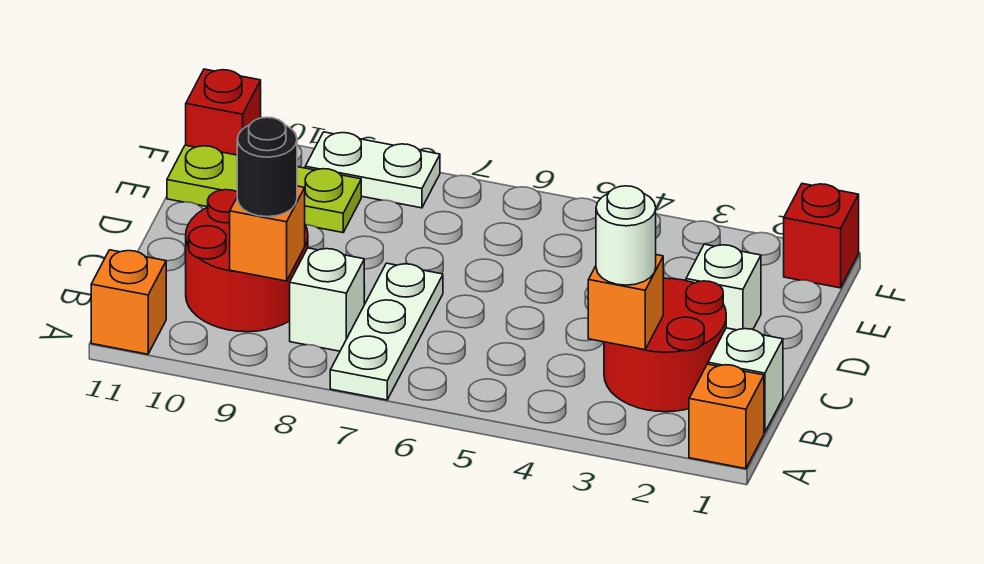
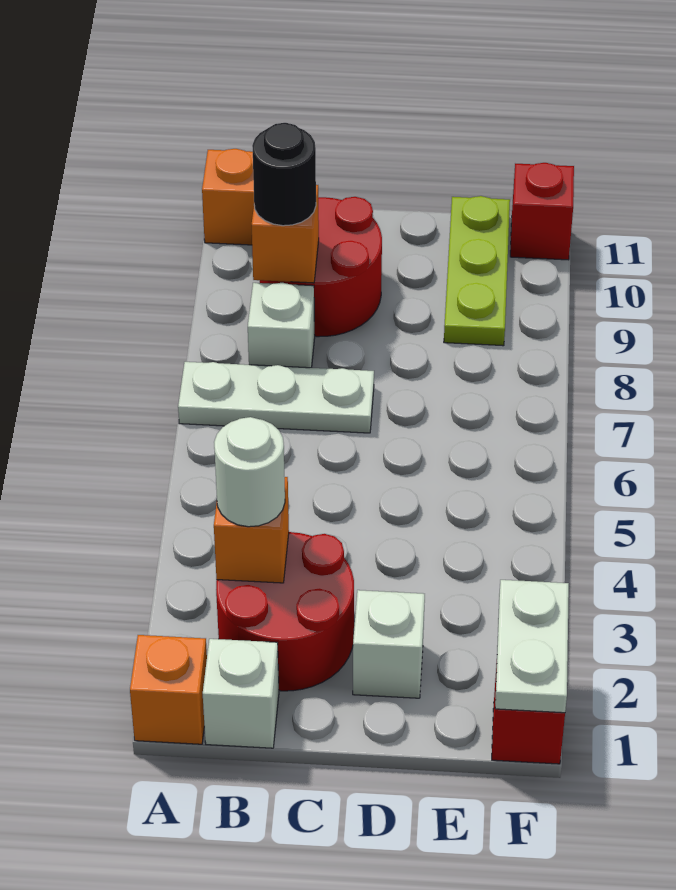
white 1x2 plate [305,132,440,208] -> white 1x2 plate moved to [495,580,569,713]

